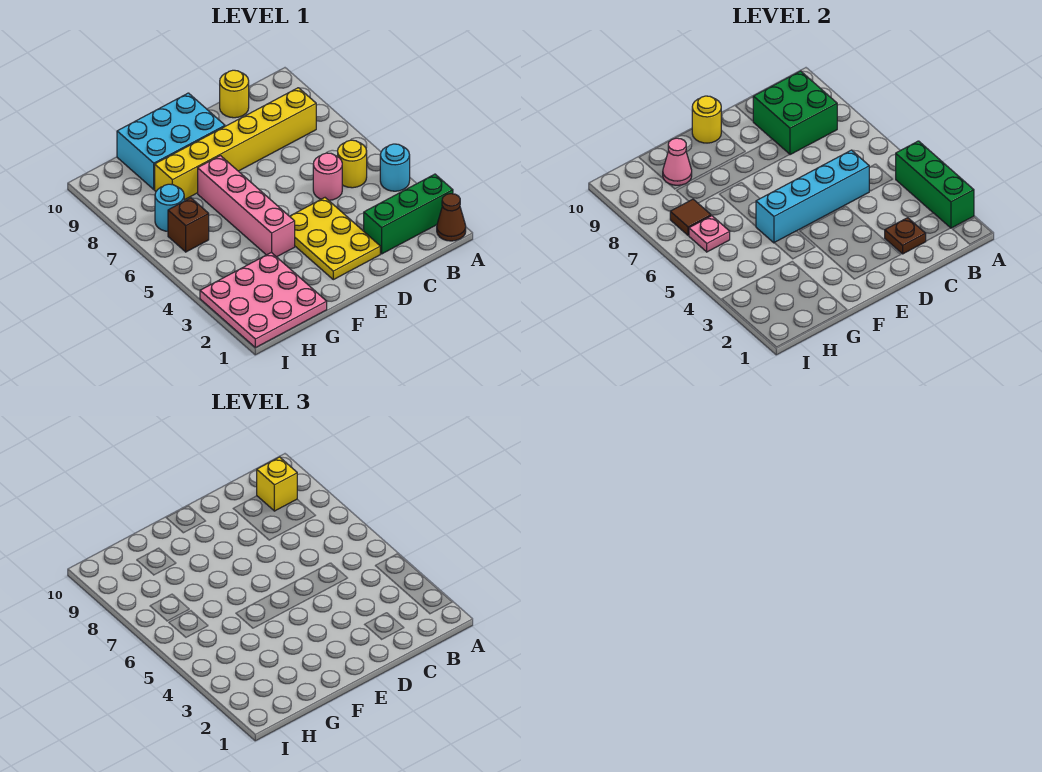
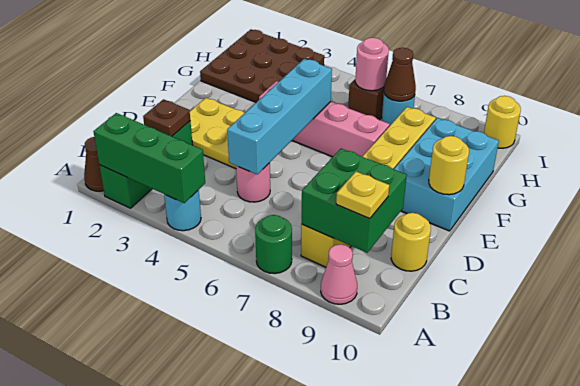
none -> green 1x1 round brick [255,215,292,274]
yellow 1x1 round brick [338,140,367,188] -> yellow 1x1 round brick moved to [484,96,521,148]
yellow 1x1 brick [257,457,297,511] -> yellow 1x1 plate [336,171,389,219]
pink 3x3 plate [200,252,327,348] -> brown 3x3 plate [200,29,324,102]
pink 1x1 cone [663,138,692,185] -> pink 1x1 cone moved to [321,244,357,304]
pink 1x1 plate [689,216,730,252] -> pink 1x1 round brick [355,38,389,91]
brown 1x1 tile [670,199,711,235] -> brown 1x1 cone [384,48,416,101]

